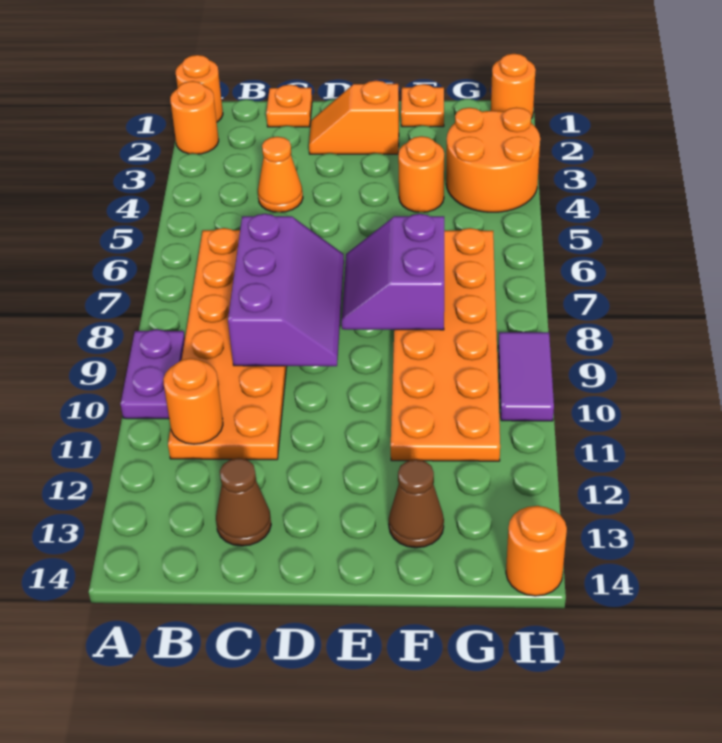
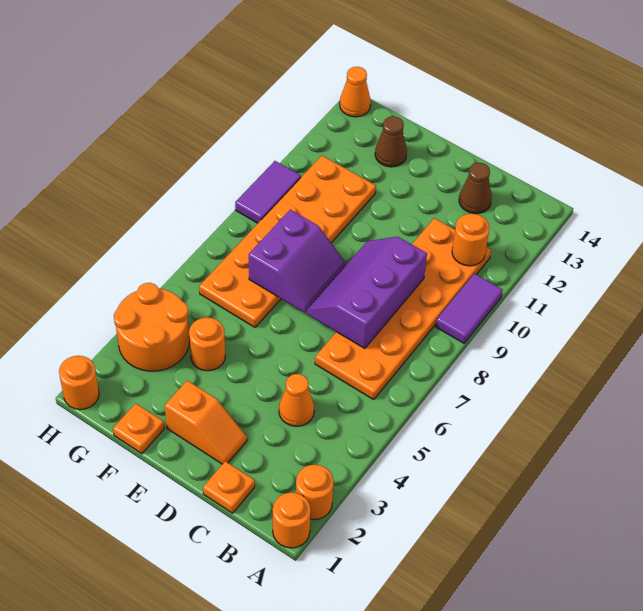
purple 1x2 plate [121,329,185,419] -> purple 1x2 tile [436,274,503,343]
orange 1x1 round brick [506,506,567,596] -> orange 1x1 cone [340,67,371,117]

